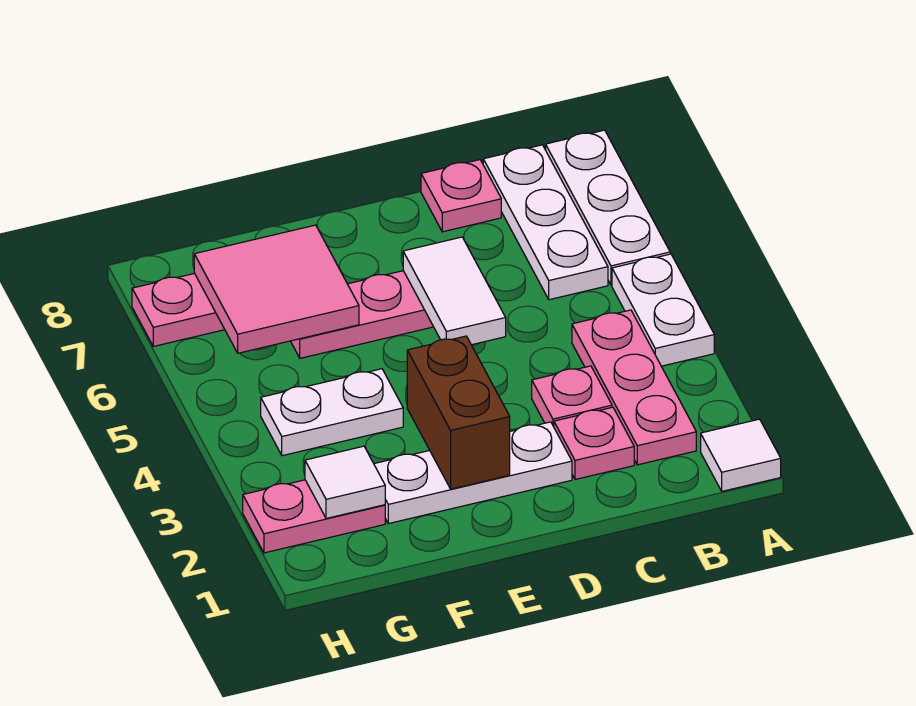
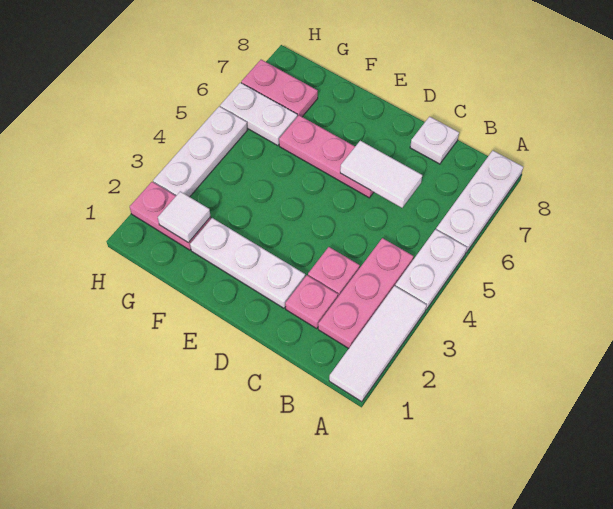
white 1x1 tile [701,419,781,491] -> white 1x3 tile [329,286,426,402]
white 1x3 plate [483,145,608,300] -> white 1x3 plate moved to [153,106,247,197]
pink 1x1 plate [421,160,501,232] -> white 1x1 plate [410,117,459,164]
white 1x2 tile [403,237,506,345] -> white 1x2 tile turned to [340,141,422,208]
brown 1x2 brick [407,336,510,489] -> none
white 1x2 plate [261,369,403,456] -> white 1x2 plate moved to [220,83,297,146]
pink 2x2 tile [194,225,359,353] -> none

